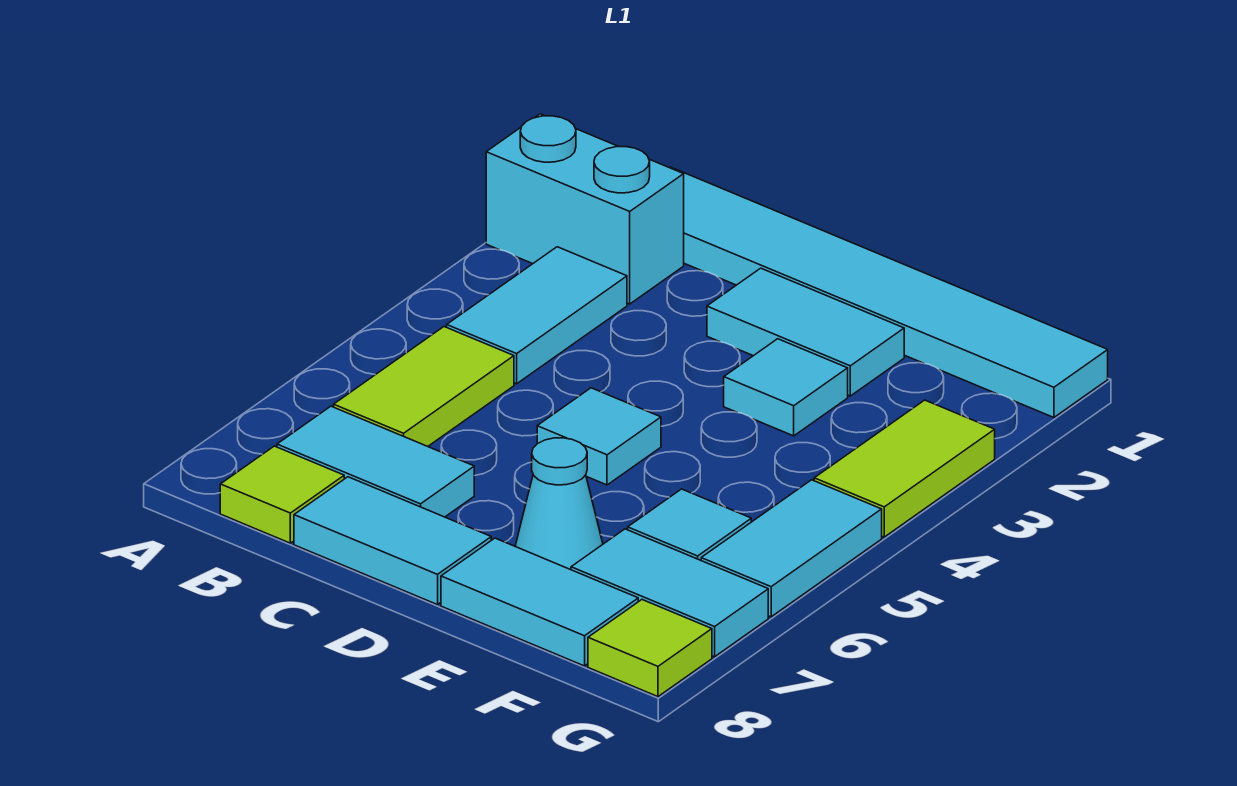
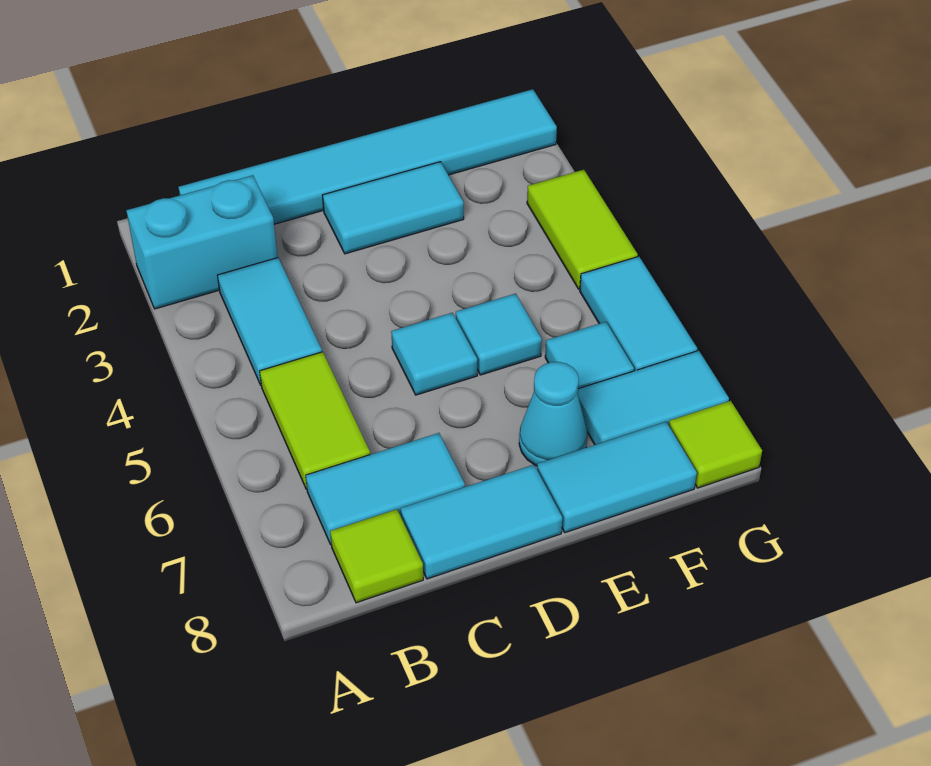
cyan 1x1 tile [724,339,848,436] -> cyan 1x1 tile moved to [456,294,542,375]

